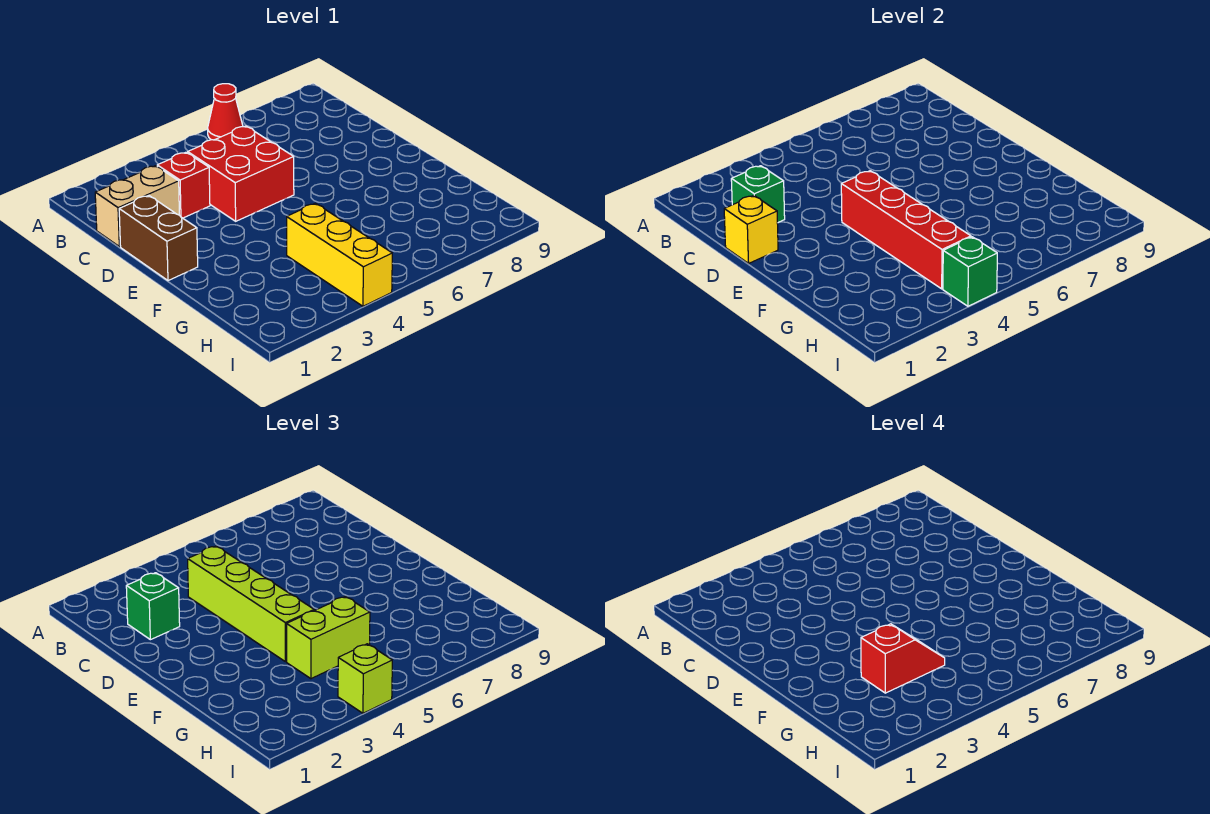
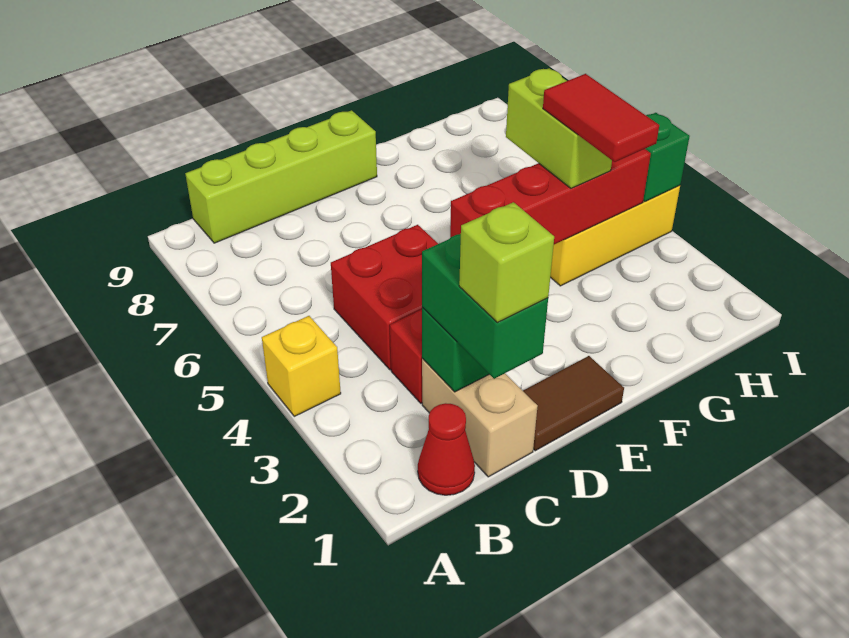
red 1x1 cone [208,84,243,140] -> red 1x1 cone moved to [418,403,475,495]
green 1x1 brick [126,573,180,640] -> green 1x2 brick [422,234,548,379]
lime 1x4 brick [188,546,314,662] -> lime 1x4 brick moved to [185,110,377,243]
brown 1x2 brick [119,196,198,281] -> brown 1x2 tile [523,356,624,451]
yellow 1x1 brick [724,196,778,263] -> yellow 1x1 brick moved to [262,316,341,416]
red 1x2 slope [861,624,945,693] -> red 1x2 tile [543,74,659,162]
lime 1x1 brick [338,644,392,713] -> lime 1x1 brick moved to [459,202,554,322]

